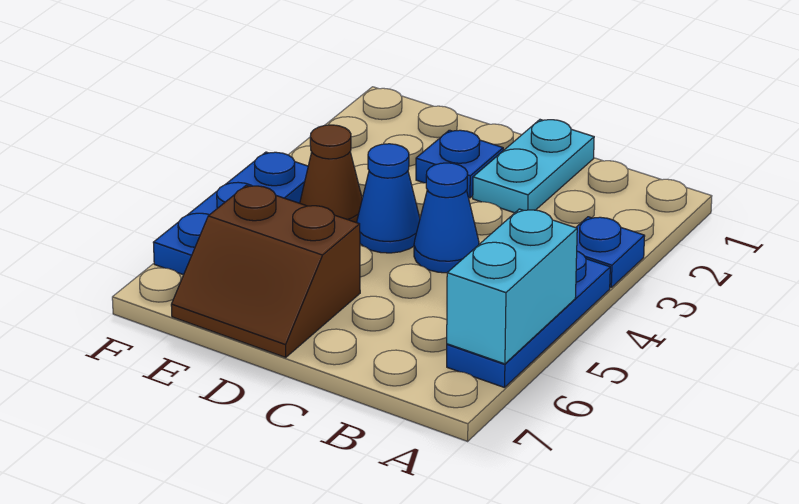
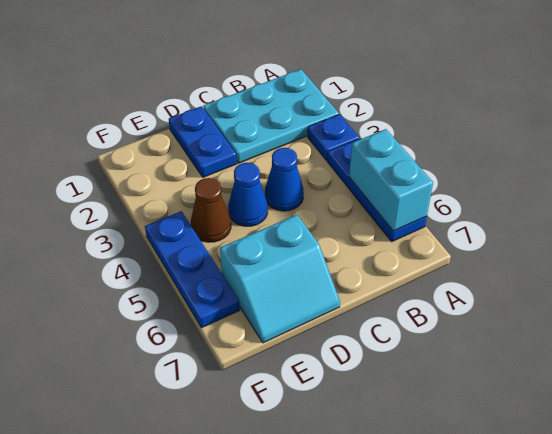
cyan 1x2 plate [473,120,594,213] -> cyan 2x3 plate [203,69,339,163]
blue 1x1 plate [416,130,503,198] -> blue 1x2 plate [169,106,237,177]
brown 2x2 slope [171,185,360,357] -> cyan 2x2 slope [220,215,340,343]

